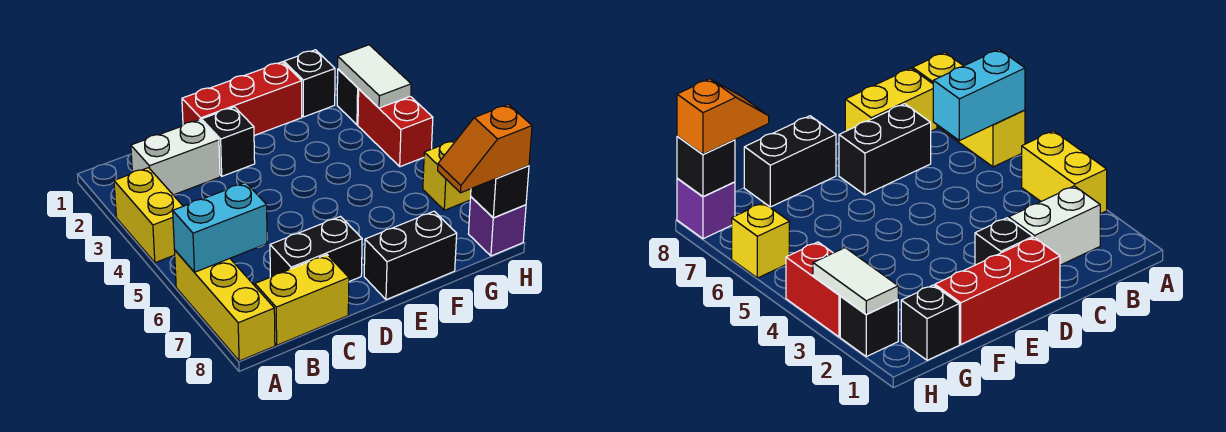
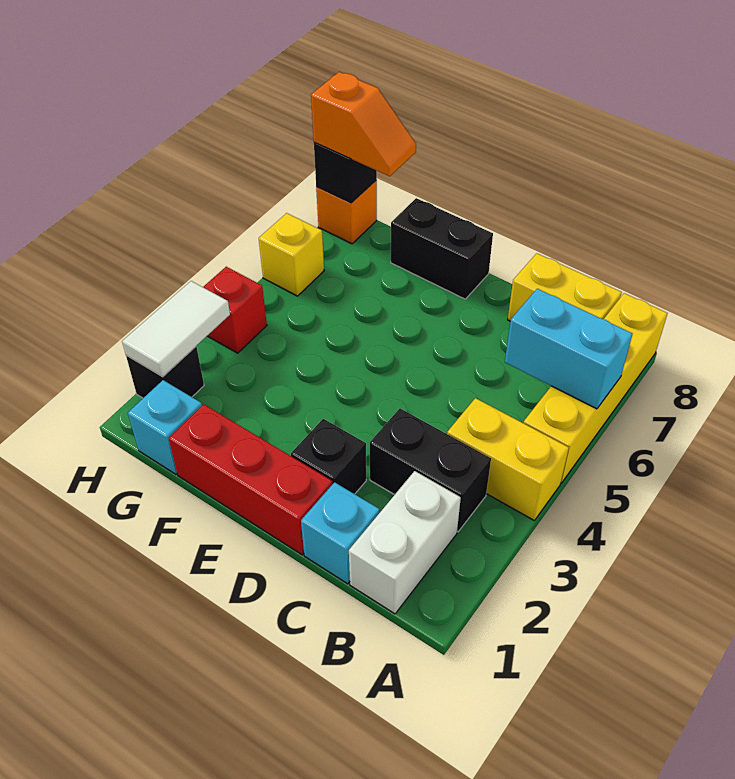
yellow 1x2 brick [114,168,183,263] -> yellow 1x2 brick turned to [447,398,569,521]
yellow 1x3 brick [175,251,275,361] -> yellow 1x4 brick [524,293,667,483]
white 1x2 brick [131,120,220,195] -> white 1x2 brick turned to [349,471,461,614]
none -> cyan 1x1 brick [301,482,379,584]
black 1x2 brick [270,217,362,281] -> black 1x2 brick moved to [370,409,491,532]
black 1x1 brick [284,50,335,117] -> cyan 1x1 brick [128,380,202,474]
red 1x2 brick [358,89,433,167] -> red 1x1 brick [203,267,267,353]
purple 1x1 brick [468,197,526,256] -> orange 1x1 brick [316,180,377,244]

